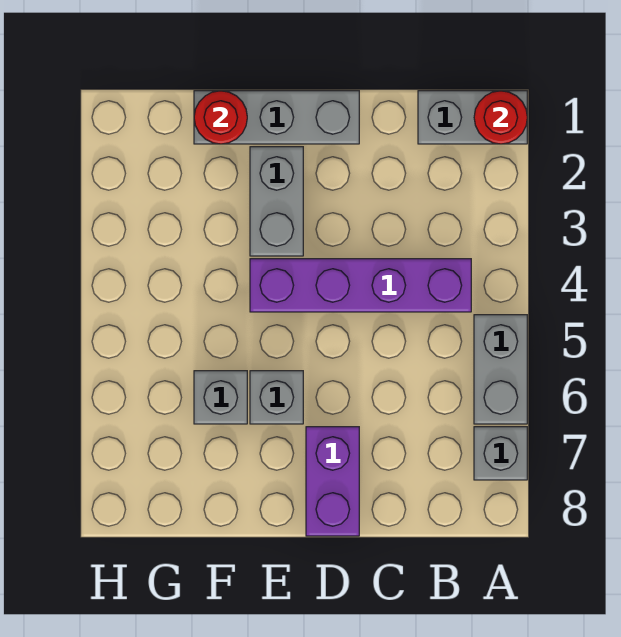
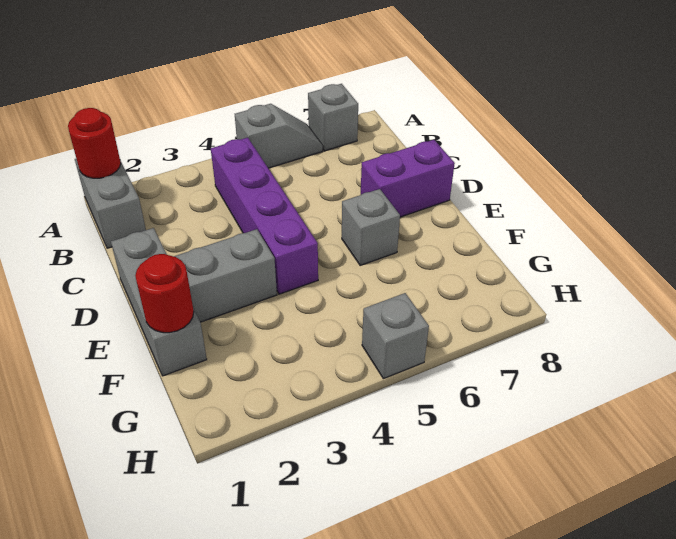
grey 1x2 brick [474,315,527,424] -> grey 1x2 slope [235,104,323,168]
grey 1x1 brick [194,371,247,424] -> grey 1x1 brick moved to [362,293,429,379]

